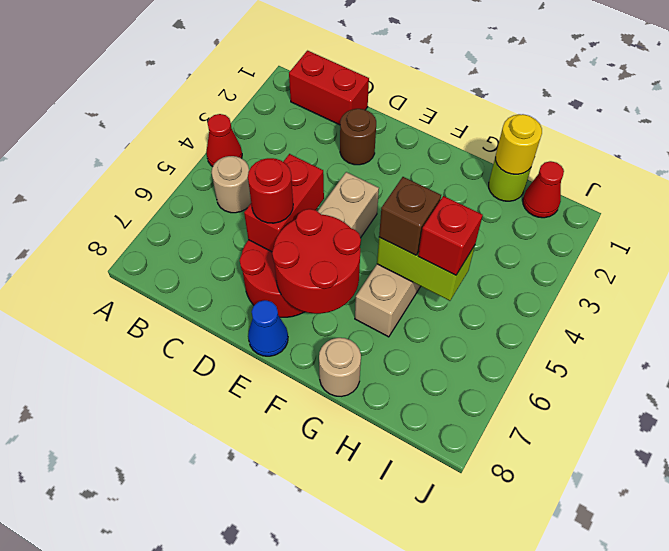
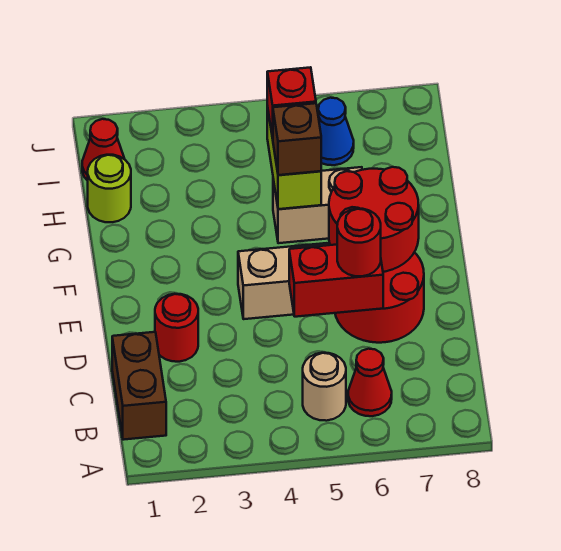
red 1x1 cone [206,114,242,167] -> red 1x1 cone moved to [348,349,392,416]
red 1x2 brick [289,51,369,125] -> brown 1x2 brick [112,332,166,440]
brown 1x1 round brick [340,109,376,165] -> red 1x1 round brick [155,294,198,362]
blue 1x1 cone [248,300,288,356] -> blue 1x1 cone moved to [318,98,354,165]
tan 1x1 round brick [319,338,361,396] -> none
yellow 1x1 round brick [496,114,542,174] -> none

